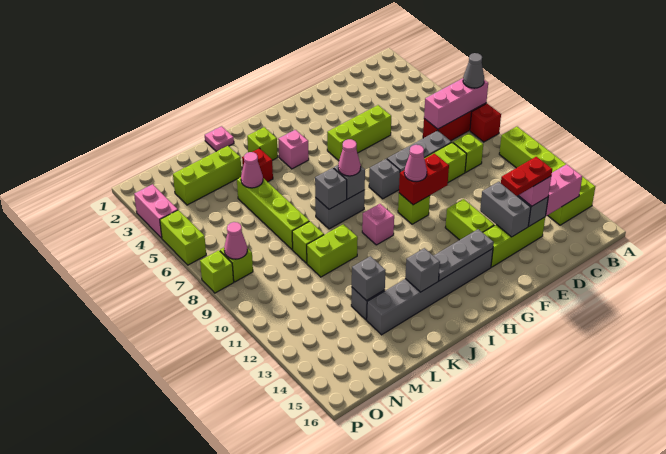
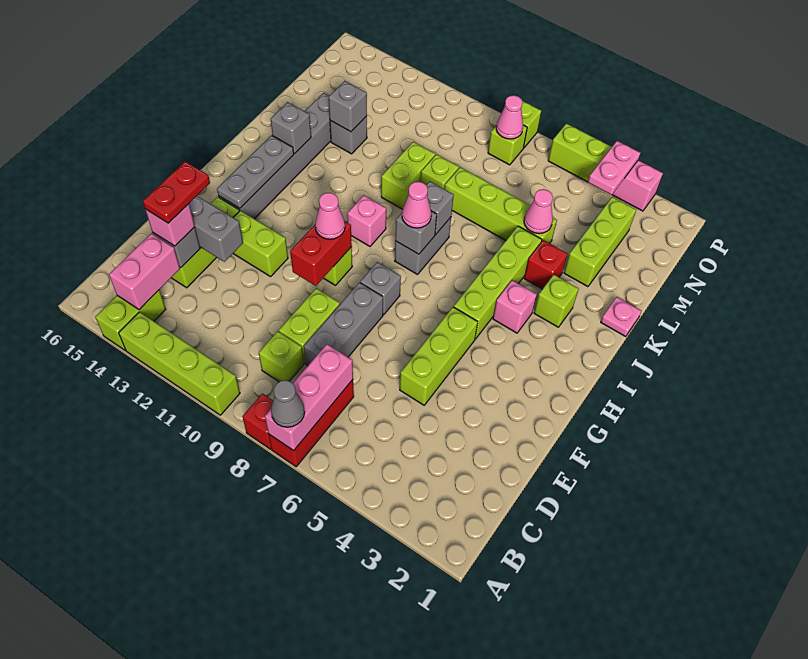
none -> lime 1x4 brick [454,226,542,339]
none -> pink 1x2 plate [588,141,640,195]

